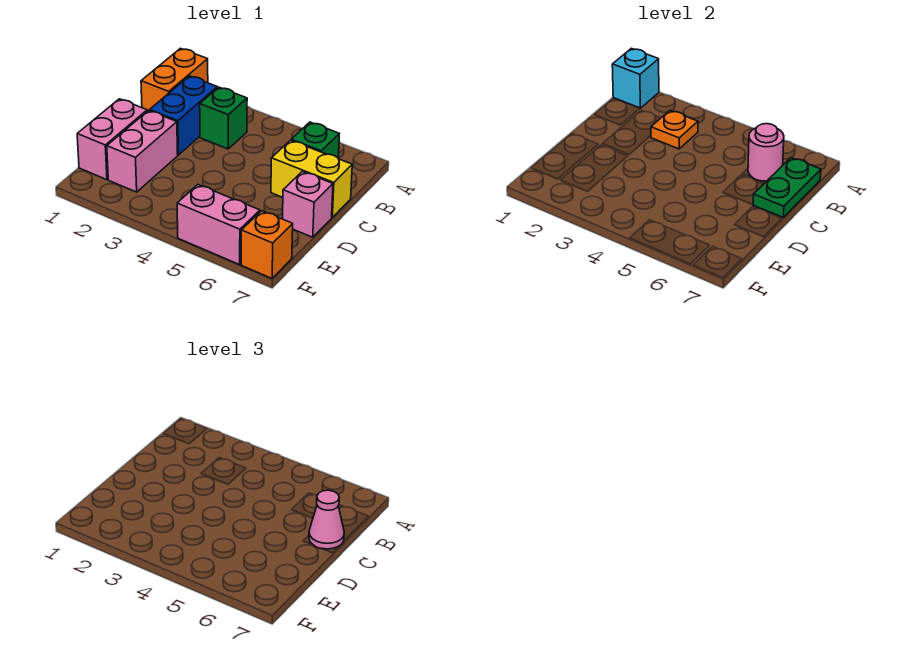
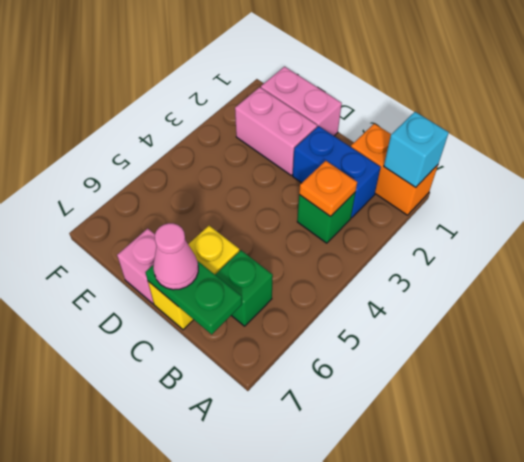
pink 1x1 round brick [748,124,784,181] -> none
pink 1x2 brick [177,185,260,265] -> none
orange 1x1 brick [241,211,293,278] -> none

